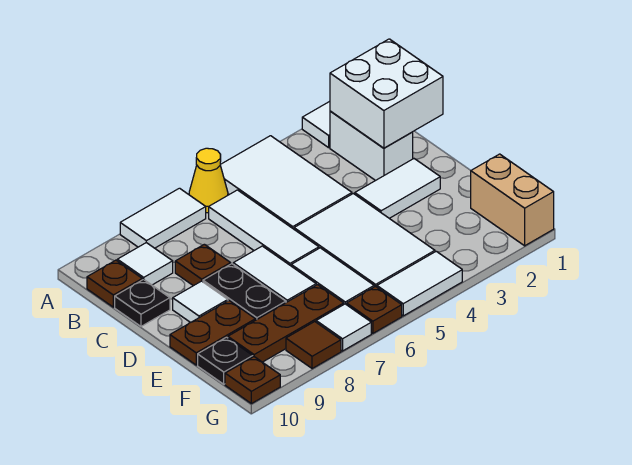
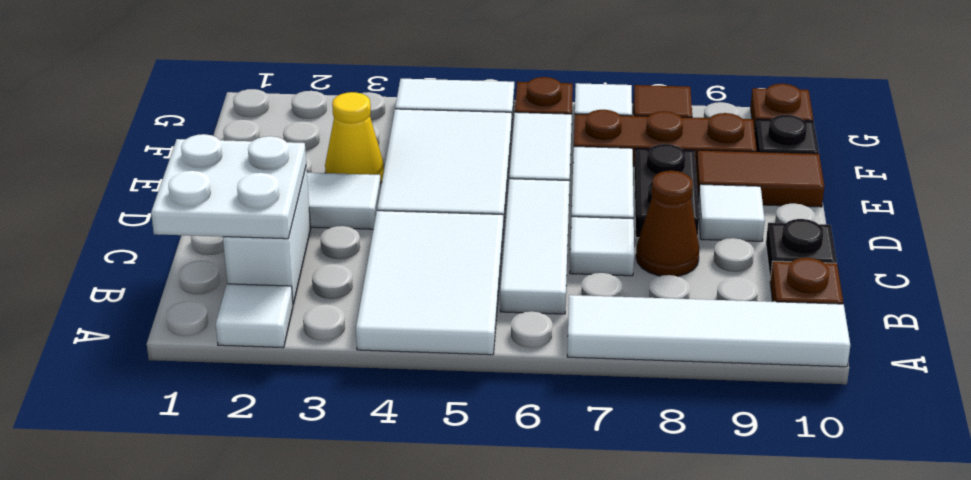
yellow 1x1 cone [189,148,228,213] -> yellow 1x1 cone moved to [325,92,384,183]
white 1x2 tile [120,188,206,248] -> white 1x4 tile [567,295,850,367]
white 2x2 brick [330,39,443,148] -> white 2x2 plate [151,134,306,239]
white 1x1 tile [117,243,173,285] -> white 1x1 tile moved to [570,217,634,276]
brown 1x1 plate [175,244,231,286] -> brown 1x1 cone [636,171,700,276]
brown 1x2 plate [170,301,255,365] -> brown 1x2 tile [696,150,824,207]
tan 1x2 brick [471,154,554,246] -> none

